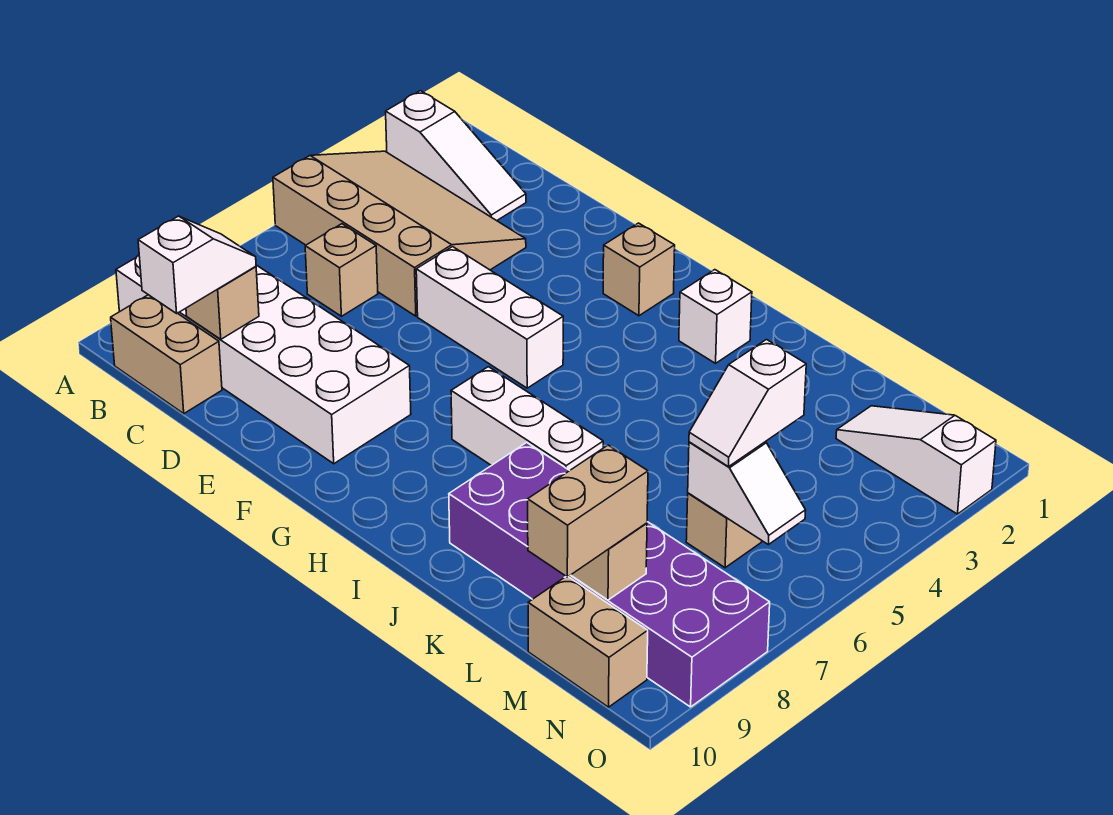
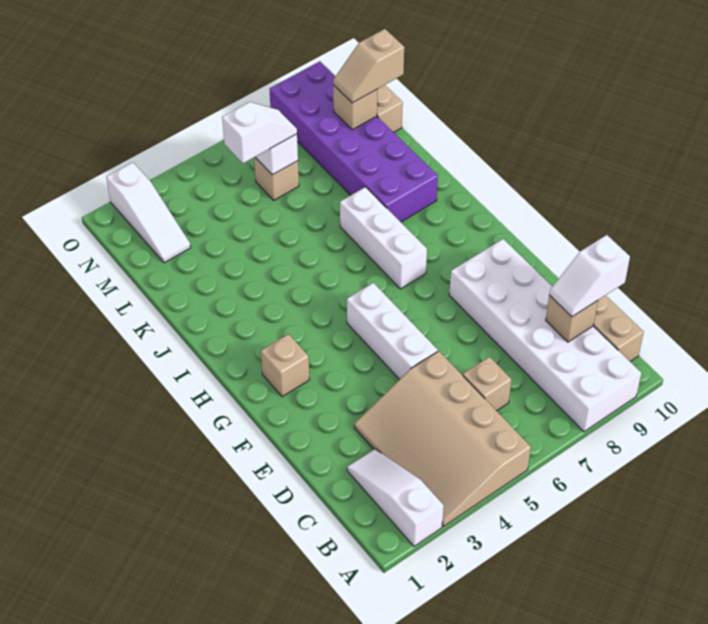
white 1x1 brick [679,270,752,363] -> none
tan 1x2 brick [528,445,648,577] -> tan 1x2 slope [333,29,404,103]

